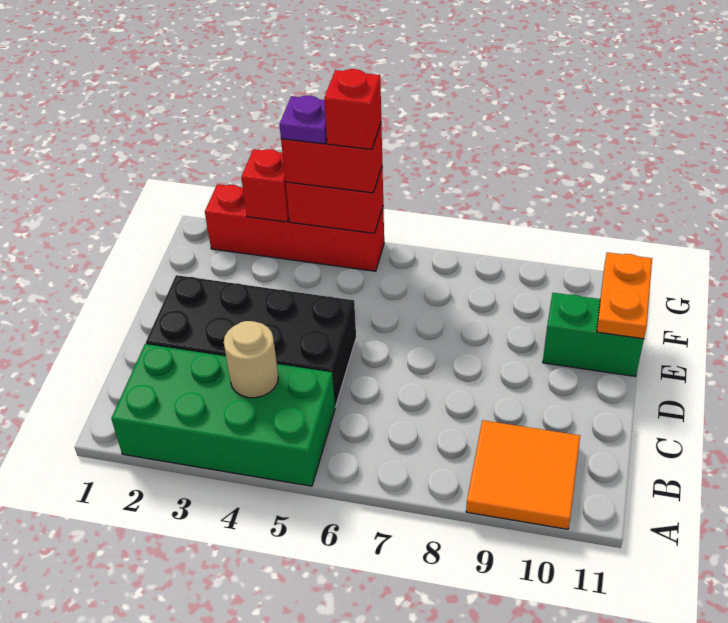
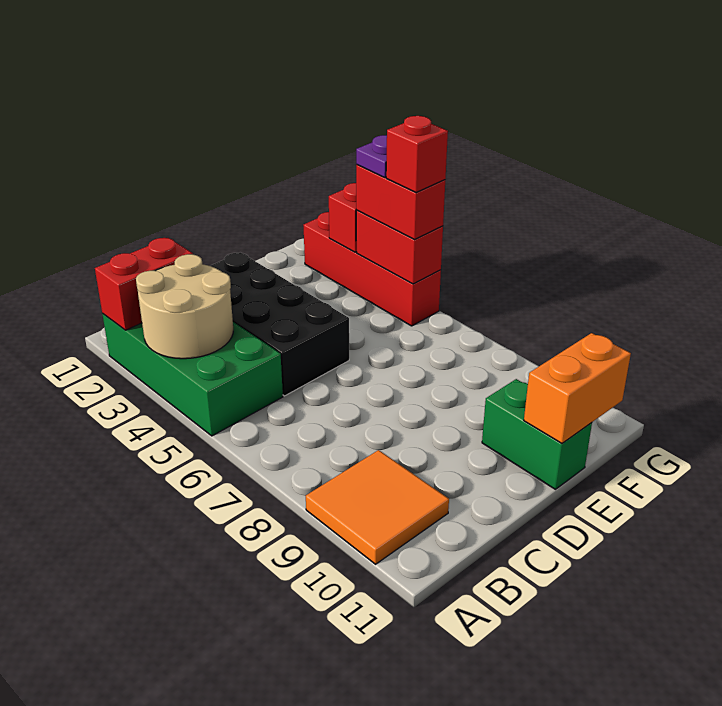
none -> red 1x2 brick [95,238,193,330]
tan 1x1 round brick [224,321,278,398] -> tan 2x2 round brick [136,254,233,359]
orange 1x2 plate [597,252,652,339] -> orange 1x2 brick [524,333,631,443]

